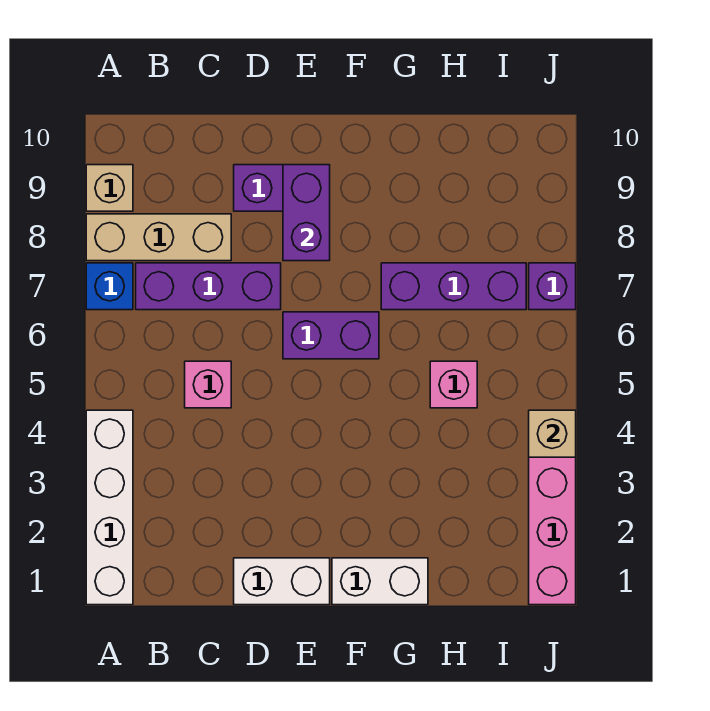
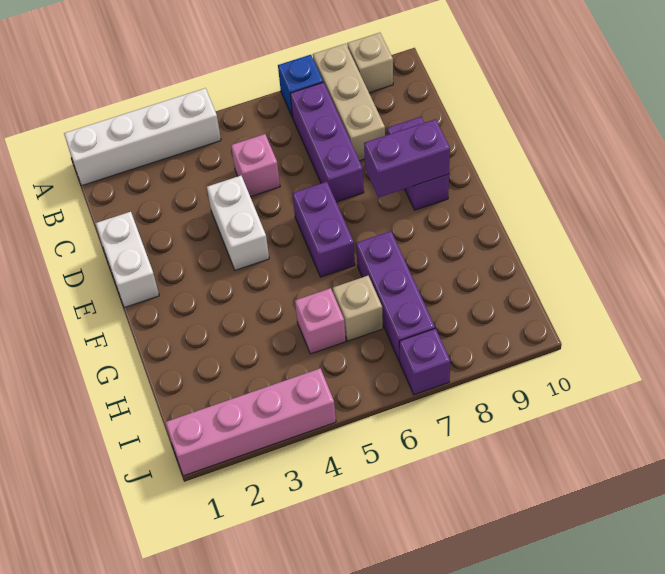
white 1x2 brick [332,558,428,605] -> white 1x2 brick moved to [207,176,269,270]
tan 1x1 brick [529,410,576,457] -> tan 1x1 brick moved to [333,276,383,341]

